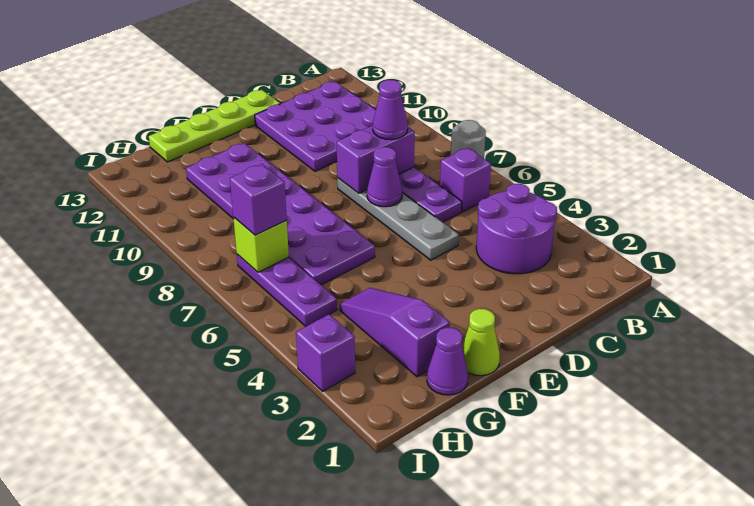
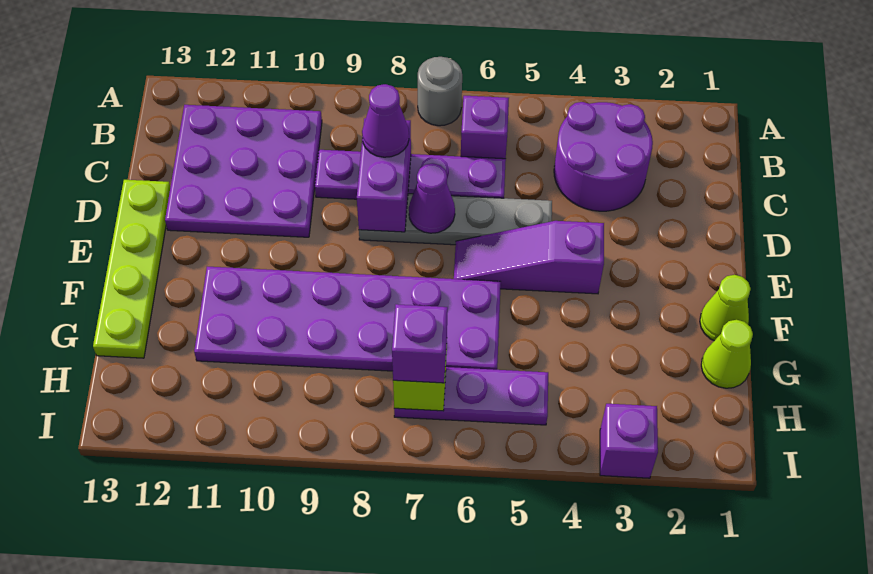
purple 1x1 cone [427,327,468,395] -> lime 1x1 cone [701,320,753,388]
purple 1x3 slope [340,288,450,377] -> purple 1x3 slope moved to [454,221,604,294]

